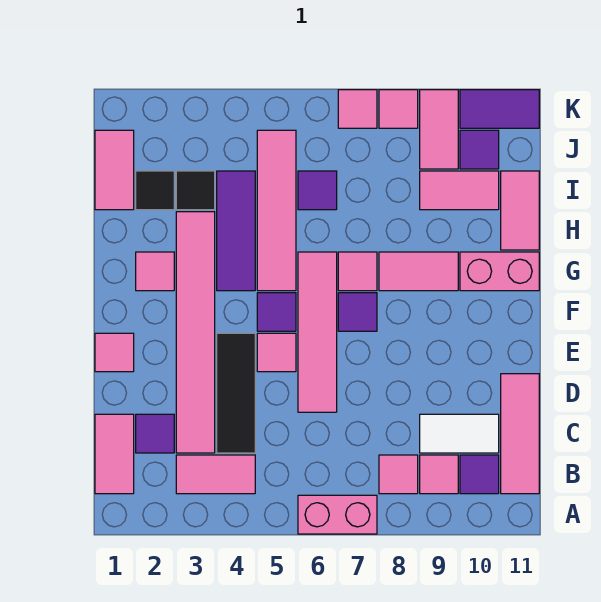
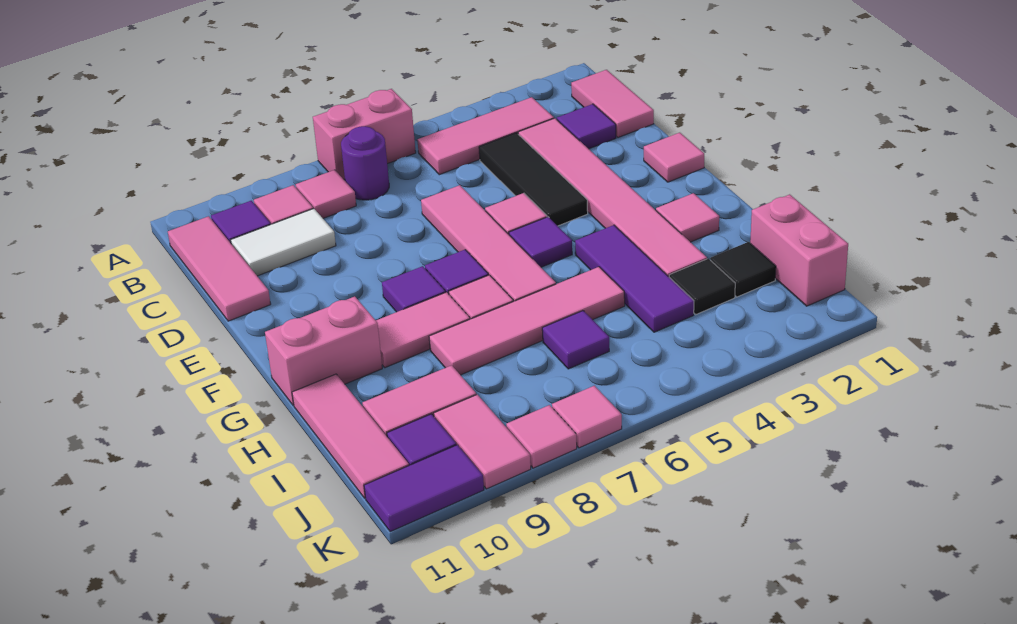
pink 1x2 tile [176,455,255,494] -> pink 1x3 tile [417,97,554,175]
none -> purple 1x1 round brick [341,126,389,200]
none -> purple 1x1 tile [382,266,446,312]
pink 1x4 tile [257,130,296,291] -> pink 1x4 tile turned to [429,267,625,375]
pink 1x2 tile [501,171,539,250] -> pink 1x3 tile [292,374,409,498]
pink 1x2 tile [95,130,134,210] -> pink 1x2 brick [750,194,848,306]

